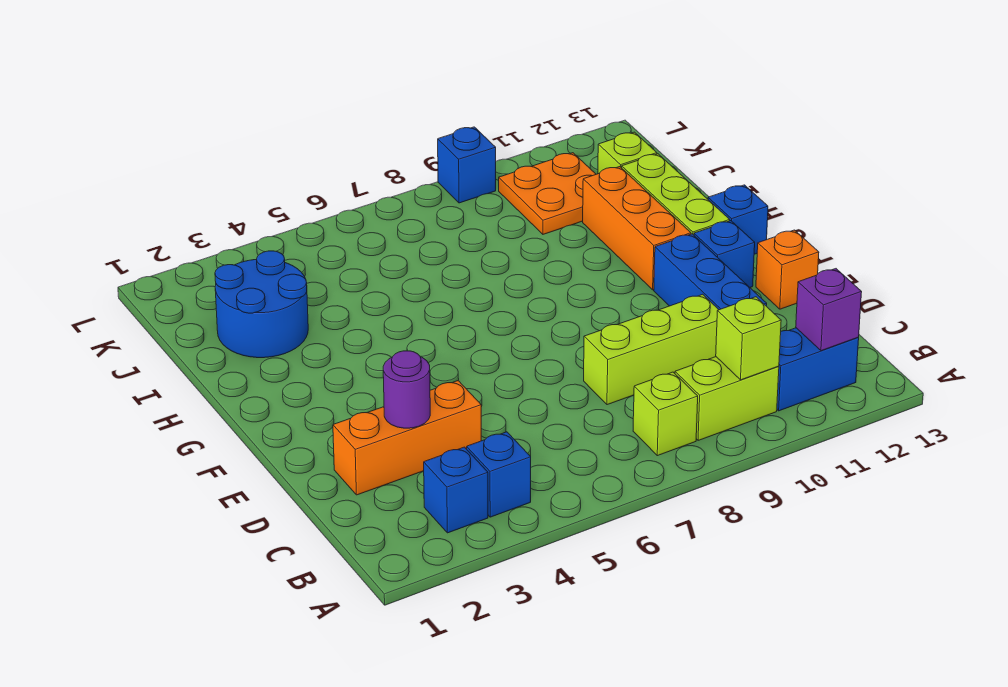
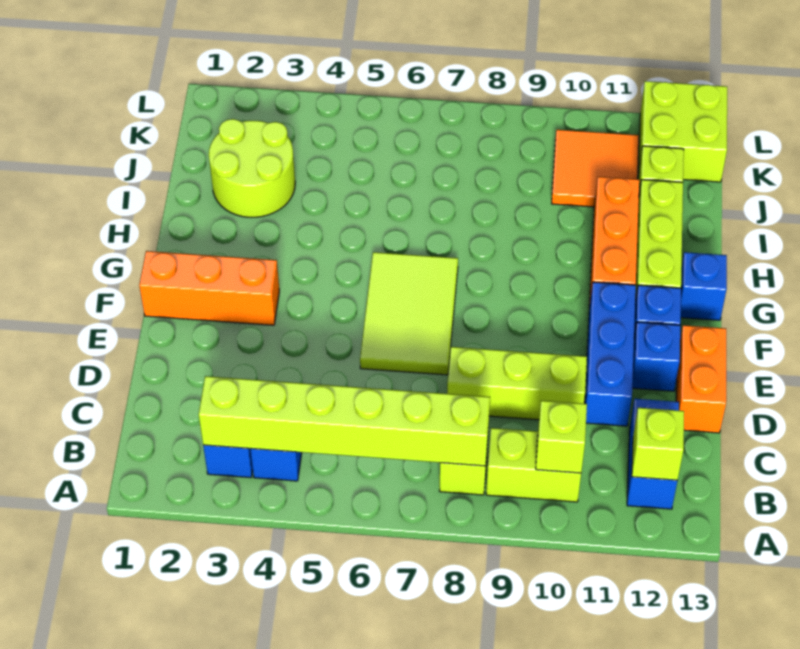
none -> lime 1x6 brick [199,376,490,466]
blue 1x2 brick [777,328,859,411] -> blue 1x2 brick turned to [627,399,679,509]
purple 1x1 brick [796,269,862,351] -> lime 1x1 brick [632,408,684,480]
orange 1x3 brick [333,381,481,495] -> orange 1x3 brick moved to [139,251,279,325]
purple 1x1 round brick [383,351,430,428] -> none
none -> lime 2x3 tile [360,252,458,375]
orange 1x1 brick [756,230,819,309] -> orange 1x2 brick [676,325,726,433]
blue 2x2 round brick [215,251,308,358] -> lime 2x2 round brick [209,119,295,217]
orange 2x2 plate [499,153,596,234] -> orange 2x2 tile [552,130,639,207]
none -> lime 2x2 brick [638,81,727,182]
blue 1x1 brick [438,127,496,203] -> blue 1x1 brick moved to [632,322,680,391]

